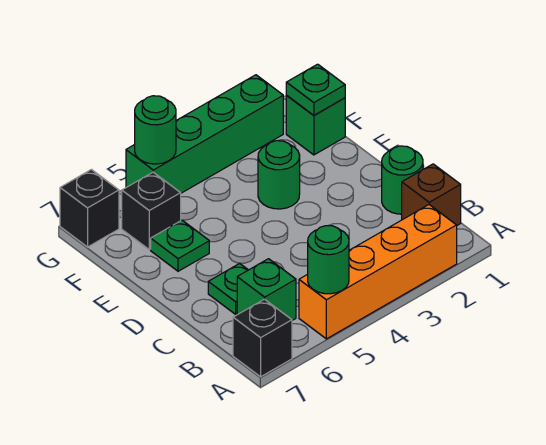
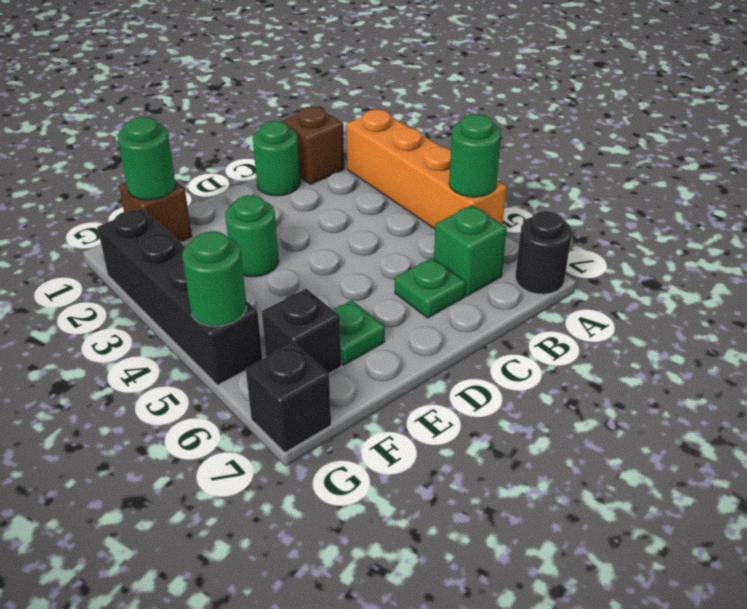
black 1x1 brick [233,299,292,377] -> black 1x1 round brick [516,211,572,294]
green 1x1 brick [286,95,345,155] -> brown 1x1 brick [119,181,192,242]
green 1x1 plate [286,64,345,115] -> green 1x1 round brick [118,117,176,200]
green 1x4 brick [126,75,283,193] -> black 1x4 brick [97,208,262,385]

